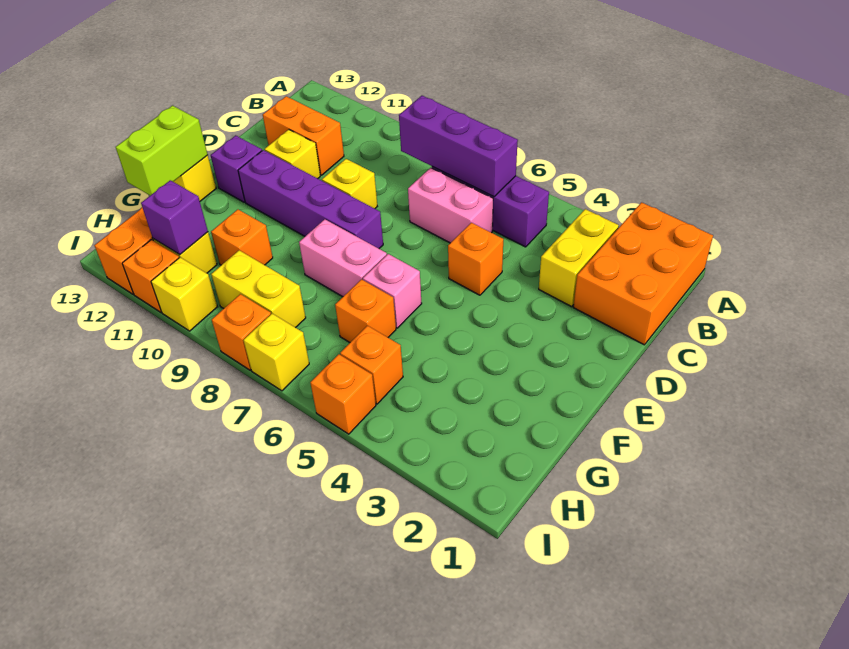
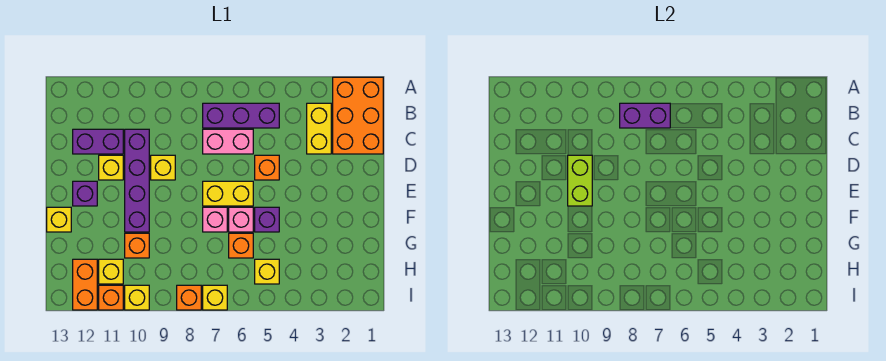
purple 1x3 brick [399,96,518,196] -> purple 1x2 brick [620,103,670,128]
orange 1x2 brick [263,96,344,175] -> purple 1x2 brick [73,129,123,154]
purple 1x4 brick [238,150,383,249] -> purple 1x4 brick turned to [125,129,149,232]
pink 1x2 brick [299,219,387,297] -> pink 1x1 brick [203,207,227,232]
lime 1x2 brick [116,106,208,195] -> lime 1x2 brick moved to [568,155,592,206]
orange 1x1 brick [340,326,403,404] -> yellow 1x1 brick [255,259,279,284]
yellow 1x2 brick [211,250,306,328] -> yellow 1x2 brick moved to [203,181,253,206]
purple 1x1 brick [141,180,208,255] -> purple 1x1 brick moved to [255,207,279,232]
orange 1x1 brick [310,354,376,434] -> none

